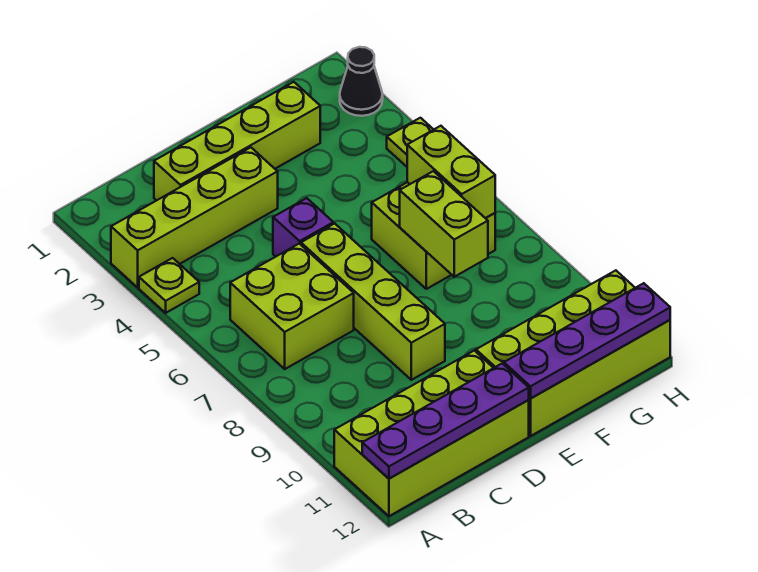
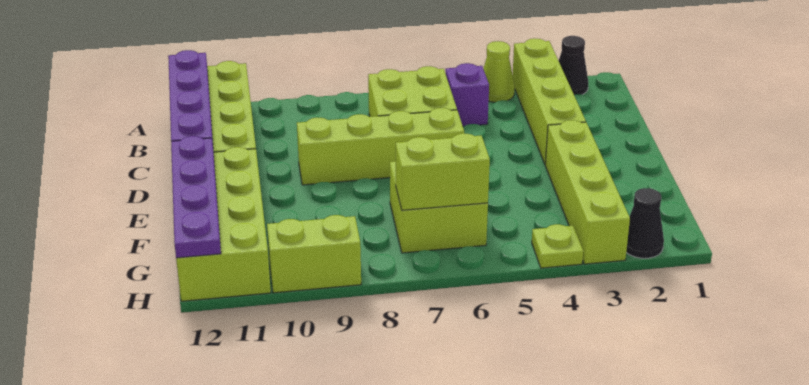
none -> black 1x1 cone [559,36,588,95]
lime 1x1 plate [139,258,199,313] -> lime 1x1 cone [483,41,515,102]
lime 1x4 brick [154,82,320,200] -> lime 1x4 brick moved to [545,120,630,264]
purple 1x1 brick [273,198,333,257] -> purple 1x1 brick moved to [446,63,489,126]
lime 1x2 brick [400,171,488,277] -> lime 1x2 brick moved to [267,215,361,293]

